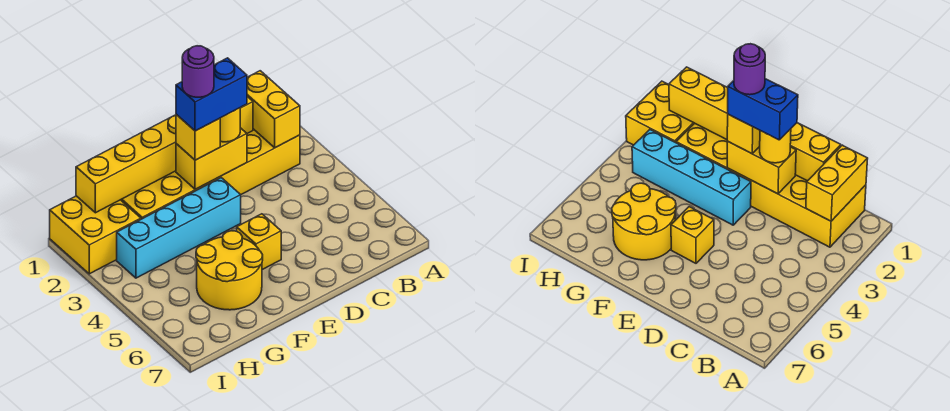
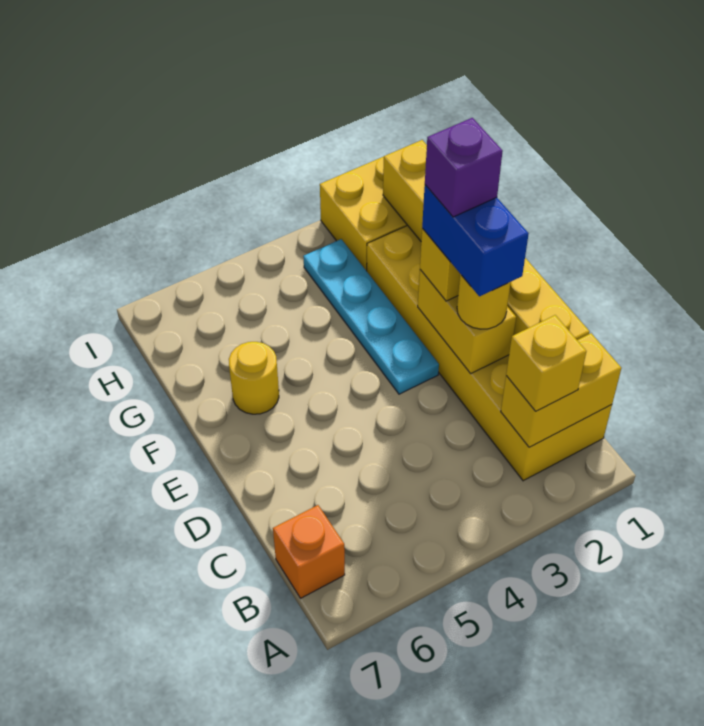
none -> orange 1x1 brick [273,505,345,598]
purple 1x1 round brick [182,46,214,97] -> purple 1x1 brick [425,118,503,217]
cyan 1x4 brick [117,178,241,278] -> cyan 1x4 plate [303,239,439,394]
yellow 1x1 brick [237,214,281,270] -> yellow 1x1 brick moved to [506,315,586,411]
yellow 2x2 round brick [196,231,263,310] -> yellow 1x1 round brick [229,342,279,414]

